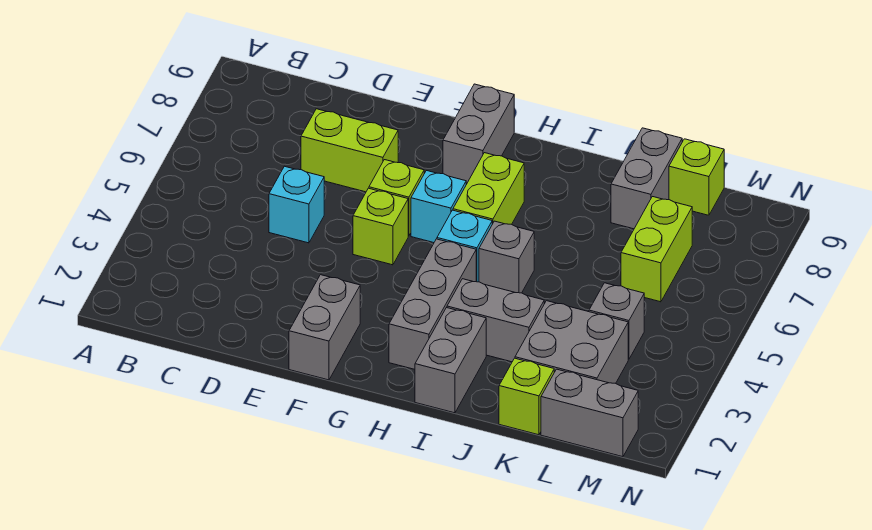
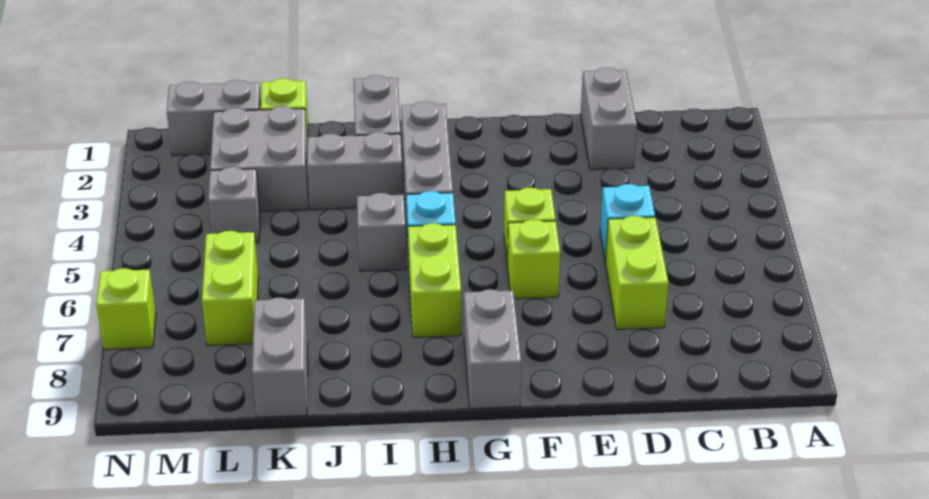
lime 1x2 brick [301,109,398,192] -> lime 1x2 brick turned to [605,216,669,329]
grey 1x2 brick [289,275,360,380] -> grey 1x2 brick moved to [581,68,637,170]
cyan 1x1 brick [411,171,466,243] -> none
lime 1x1 brick [669,139,724,215] -> lime 1x1 brick moved to [96,268,156,350]

